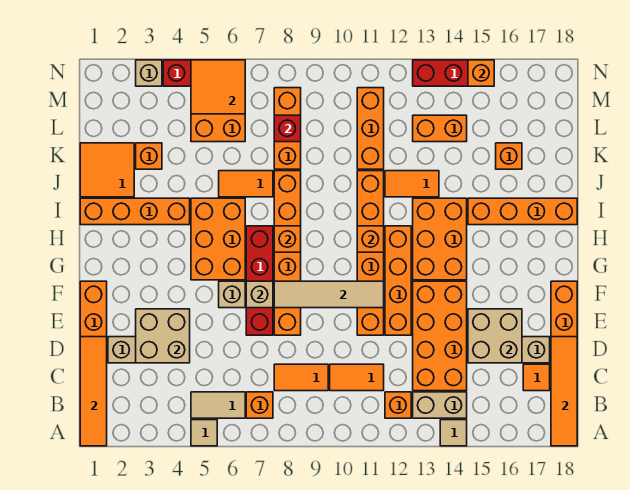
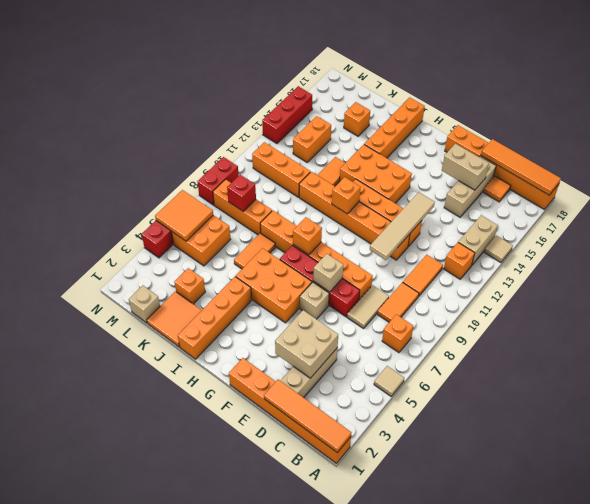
tan 1x2 tile [191,392,245,418] -> tan 1x2 tile moved to [347,285,389,329]
orange 2x4 brick [413,281,467,391] -> none
tan 2x2 brick [468,309,522,363] -> tan 1x2 brick [442,144,489,190]
tan 1x4 tile [274,281,384,308] -> tan 1x4 tile moved to [370,192,435,260]
tan 1x1 brick [136,60,162,86] -> tan 1x1 brick moved to [129,286,160,323]
none -> red 1x2 brick [197,157,239,205]
orange 1x1 brick [468,60,494,86] -> none

